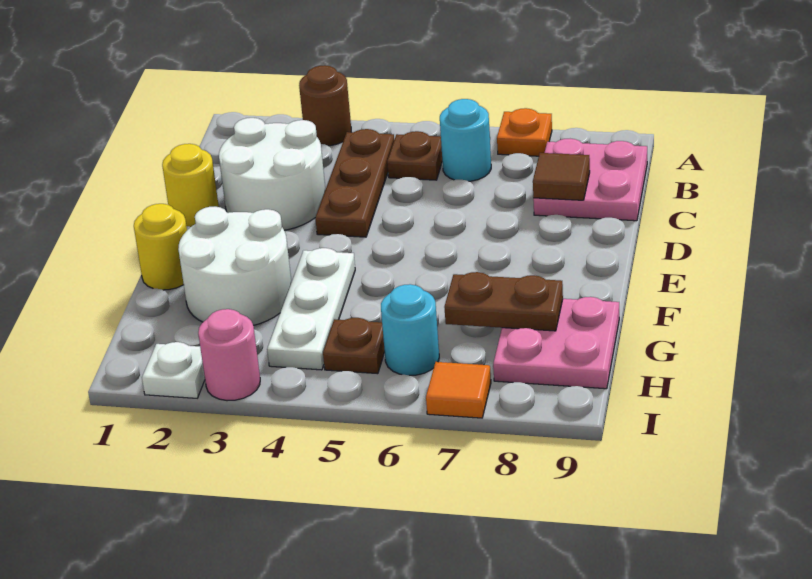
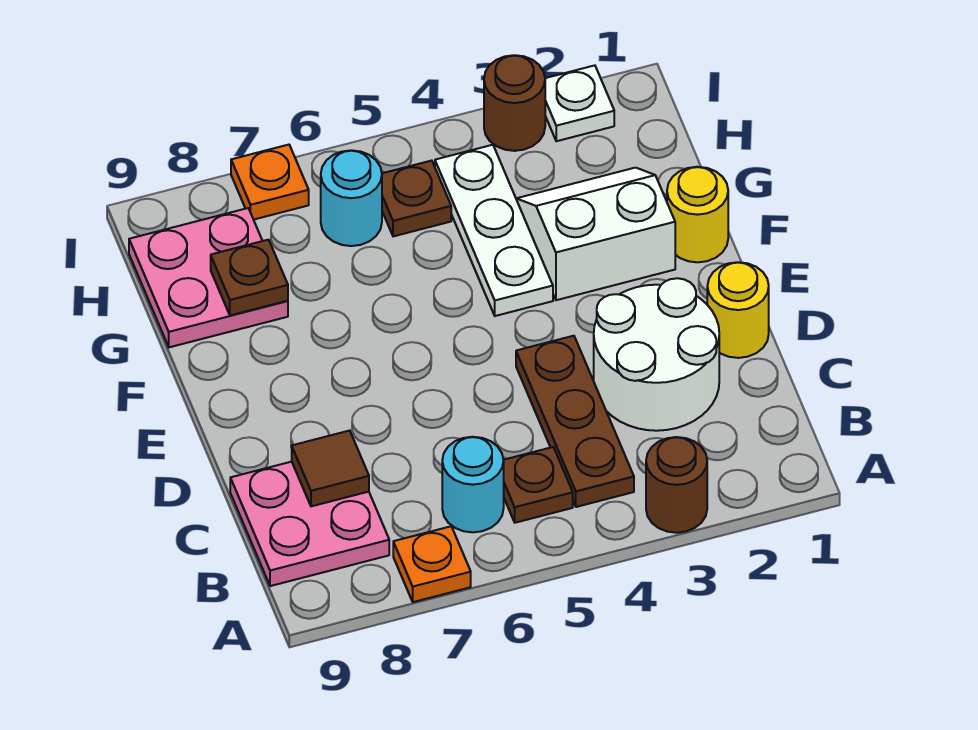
white 2x2 round brick [178,207,292,325] -> white 2x2 slope [516,168,675,300]
brown 1x2 plate [444,272,563,331] -> brown 1x1 plate [211,240,288,315]
pink 1x1 round brick [198,309,260,401] -> brown 1x1 round brick [484,55,545,151]
orange 1x1 tile [426,362,491,418] -> orange 1x1 plate [231,145,309,220]

